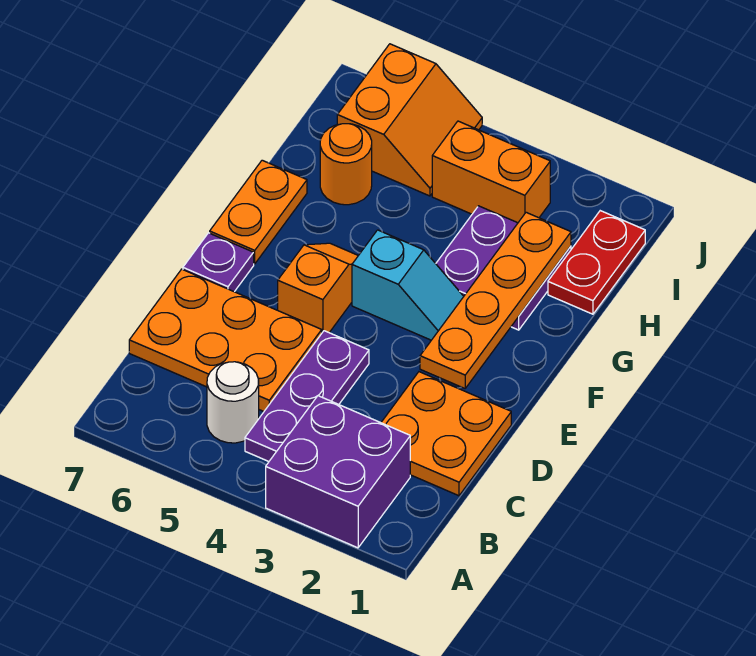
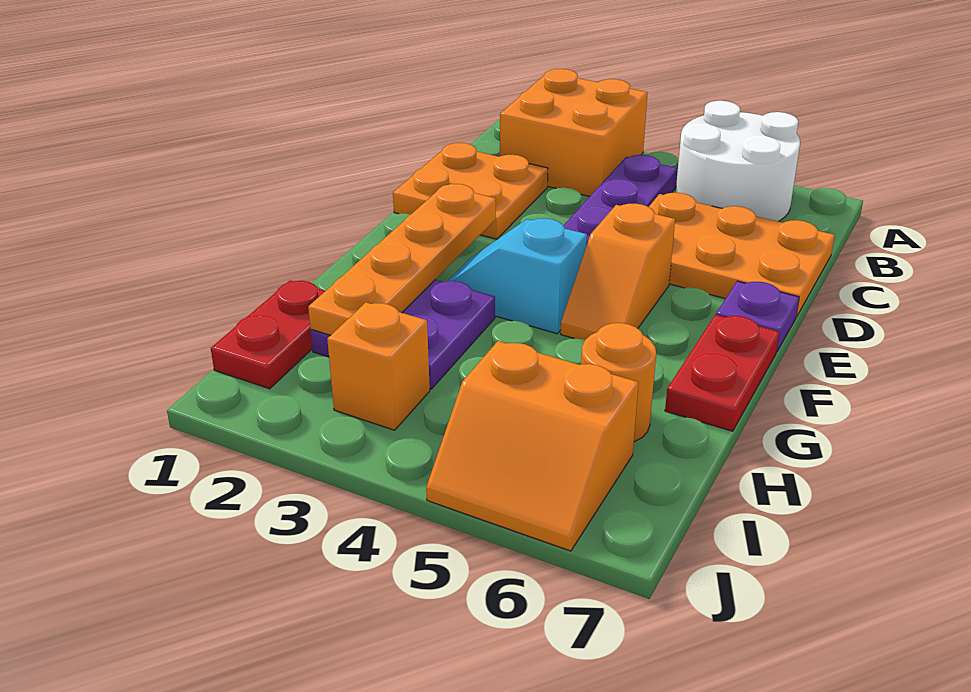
purple 2x2 brick [266,396,410,548] -> orange 2x2 brick [500,69,648,196]
white 1x1 round brick [207,362,259,443] -> white 2x2 round brick [676,101,800,221]
orange 1x2 plate [210,160,307,264] -> red 1x2 plate [665,315,779,431]
orange 1x2 brick [432,121,550,223] -> orange 1x1 brick [327,302,430,430]
orange 2x2 slope [337,44,482,196] -> orange 2x2 slope turned to [426,341,638,551]

